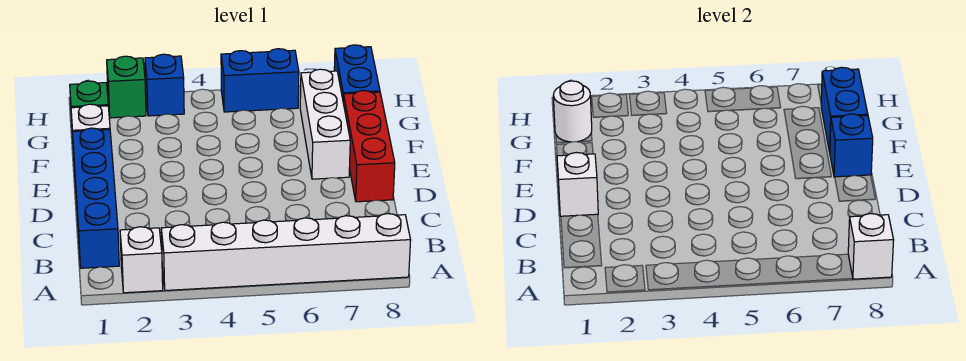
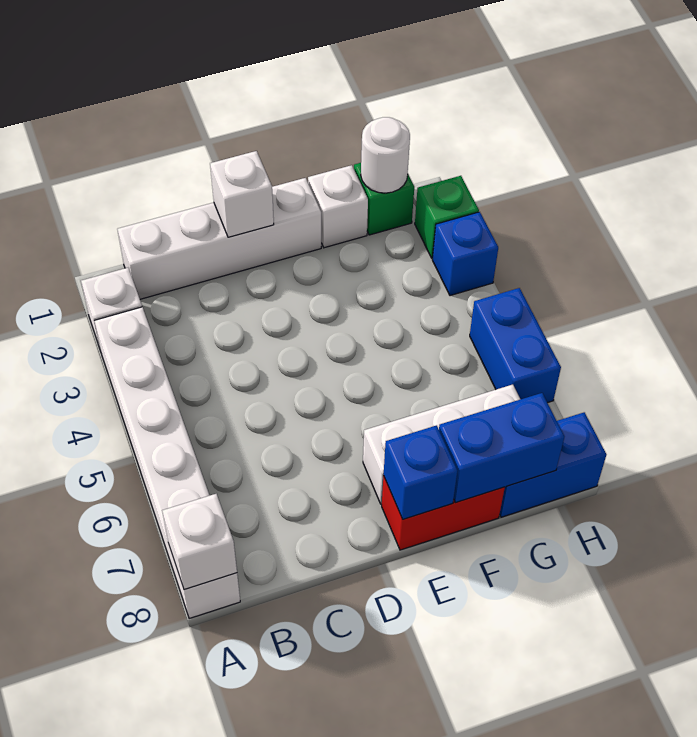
blue 1x4 brick [73,128,119,268] -> white 1x4 brick [117,178,321,299]
red 1x3 brick [343,90,395,202] -> red 1x2 brick [382,476,505,550]

